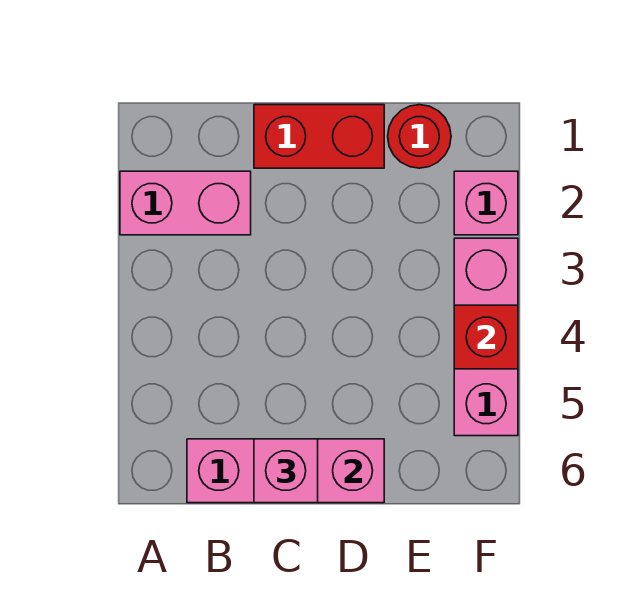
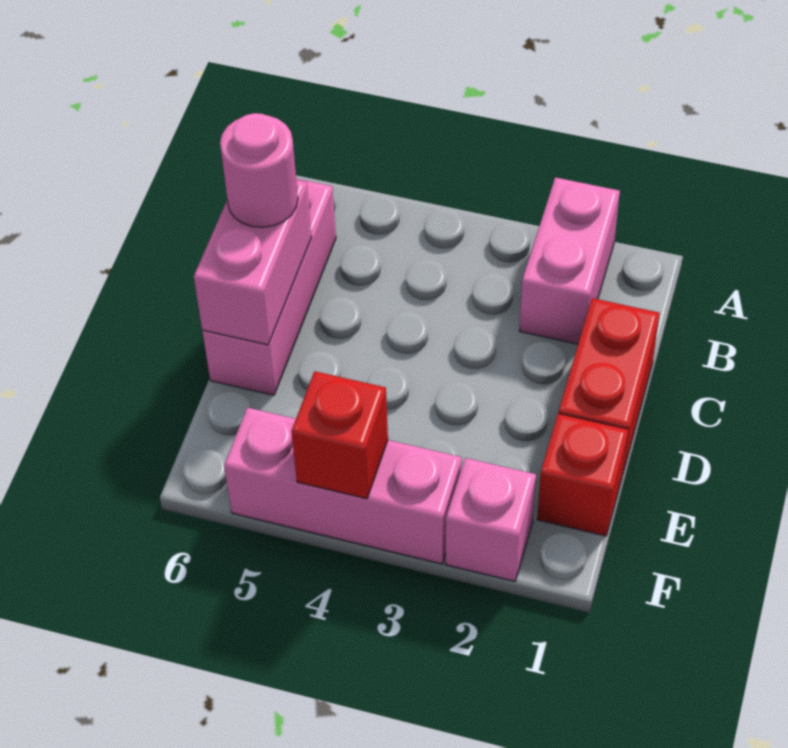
pink 1x1 brick [254,439,318,503] -> pink 1x1 round brick [220,113,298,227]
red 1x1 round brick [388,105,451,168] -> red 1x1 brick [537,414,628,536]

